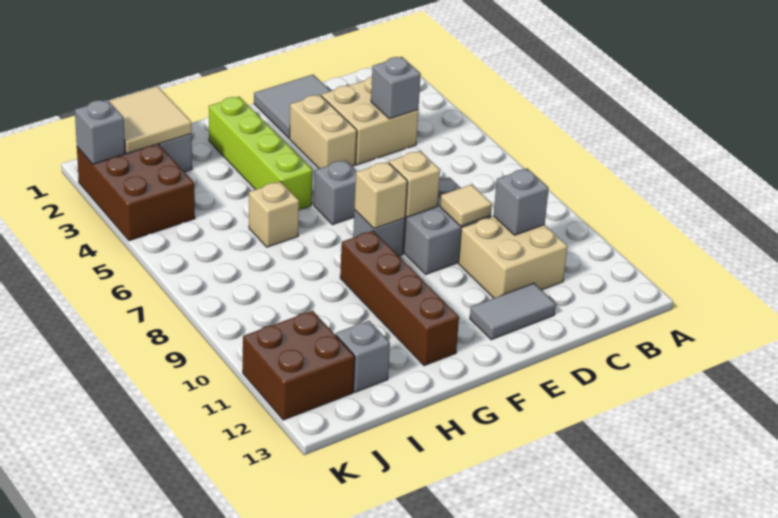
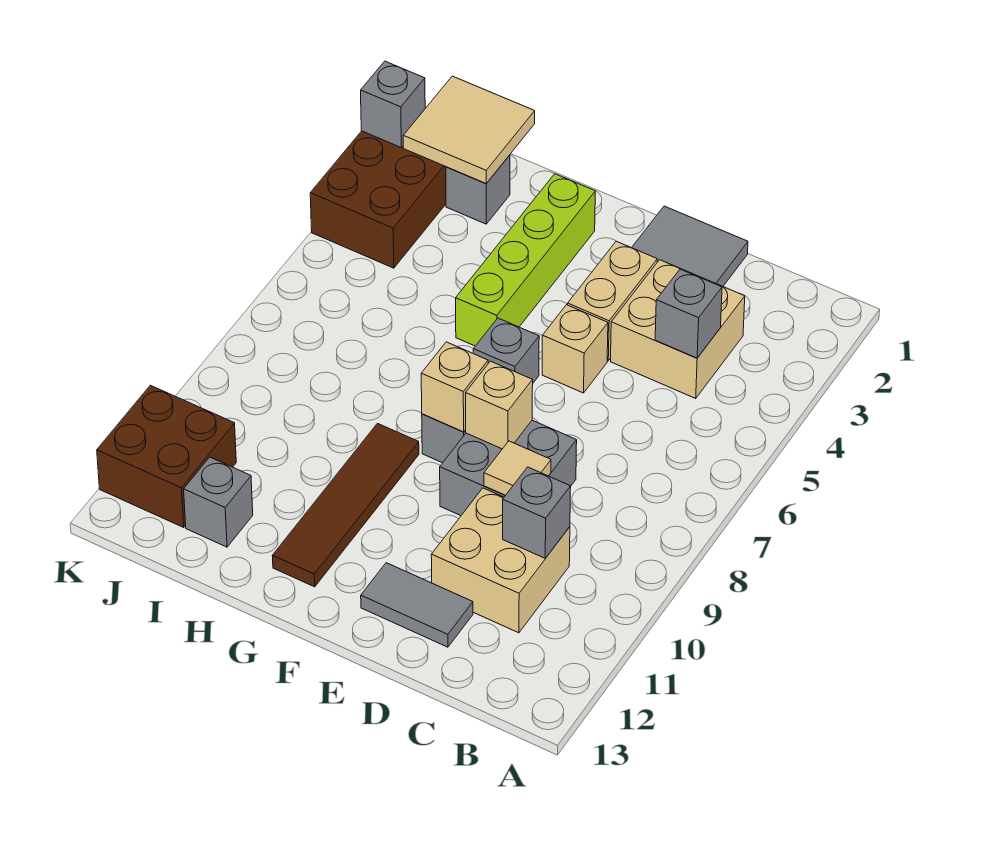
brown 1x4 brick [340,231,459,366] -> brown 1x4 tile [272,424,419,587]
tan 1x1 brick [249,182,299,247] -> tan 1x1 brick moved to [542,305,608,393]

